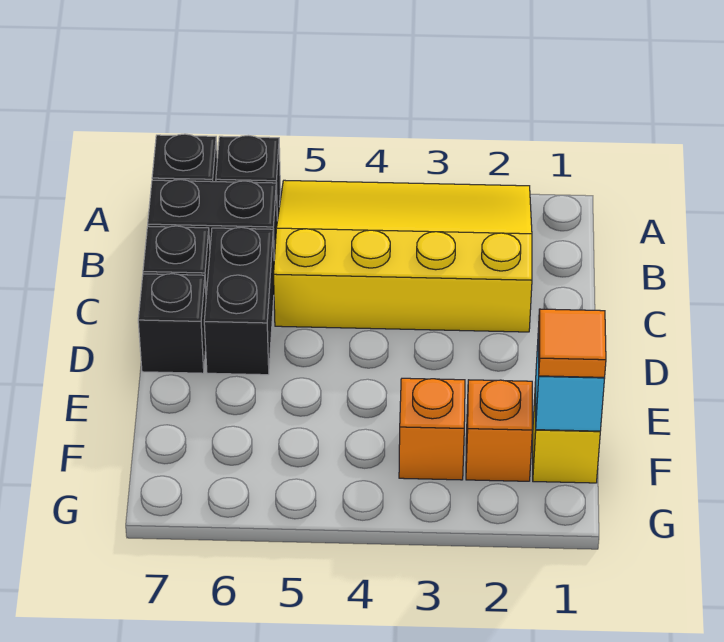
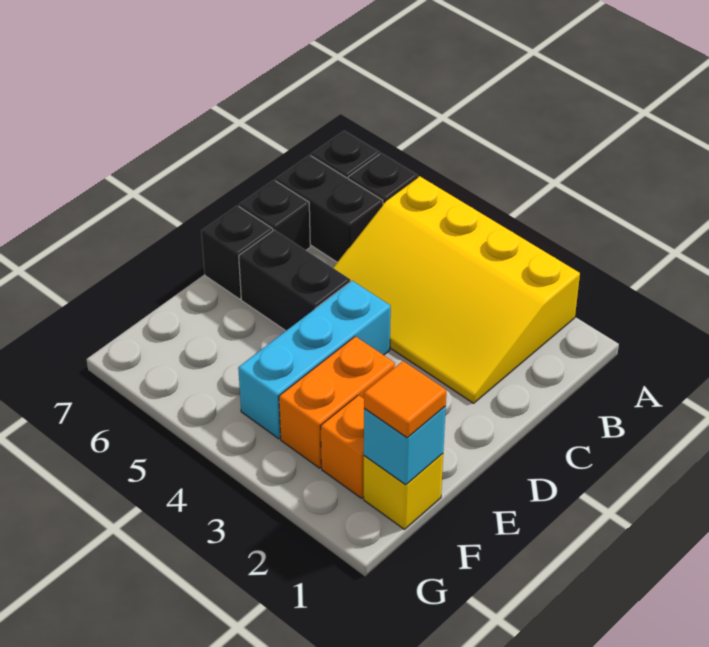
yellow 3x4 slope [274,180,532,332] -> yellow 3x4 slope turned to [333,176,580,403]
black 1x2 brick [204,227,274,375] -> black 1x2 brick turned to [239,230,350,331]
none -> cyan 1x3 brick [238,281,391,439]
orange 1x1 brick [399,378,465,480] -> orange 1x2 brick [279,336,395,468]

